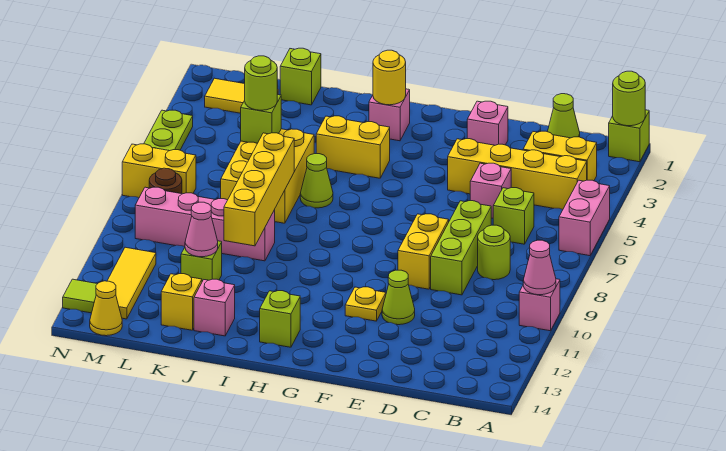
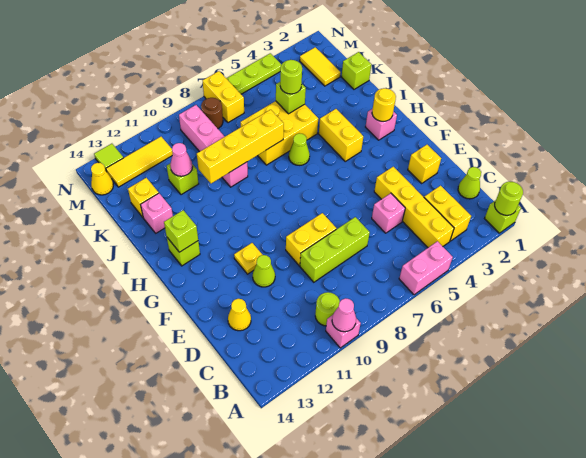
lime 1x1 brick [493,188,534,244] -> lime 1x1 brick moved to [164,210,198,252]
lime 1x1 round brick [478,225,510,280] -> lime 1x1 round brick moved to [315,292,340,326]
none -> yellow 1x1 cone [228,299,251,331]
pink 1x1 brick [467,101,508,145] -> yellow 1x1 brick [408,145,441,183]

